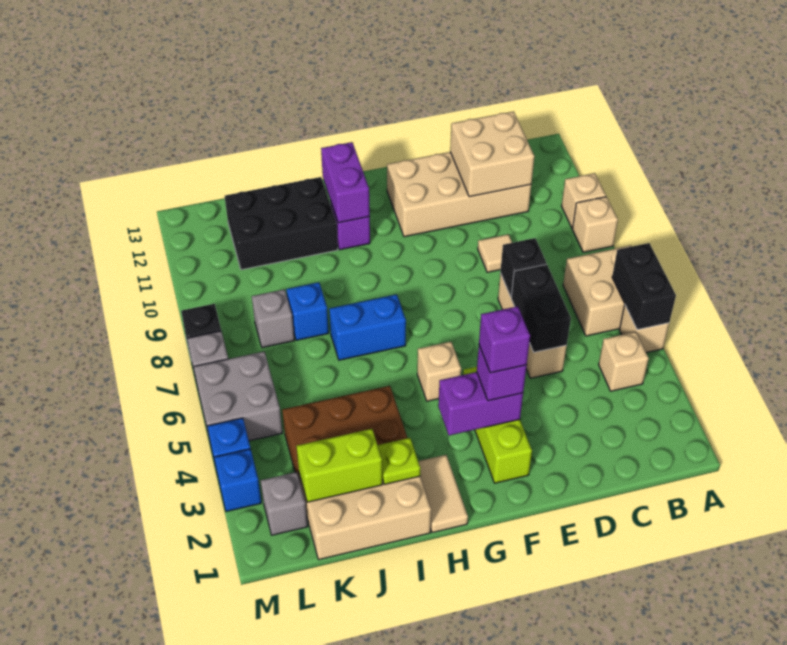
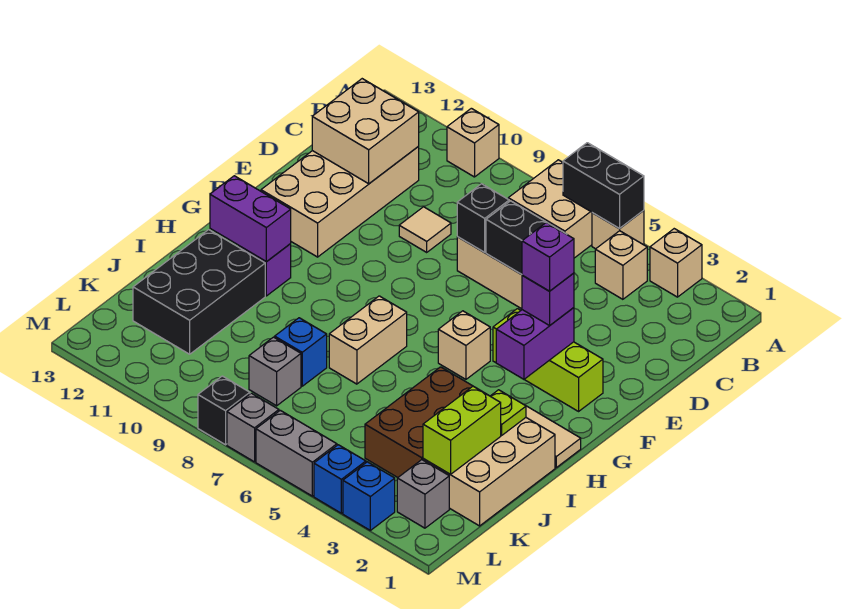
tan 1x1 brick [572,197,618,252] -> tan 1x1 brick moved to [650,229,702,297]
blue 1x2 brick [329,294,406,360] -> tan 1x2 brick [329,296,407,384]
grey 2x2 brick [194,352,283,441] -> grey 1x2 brick [256,410,337,496]

